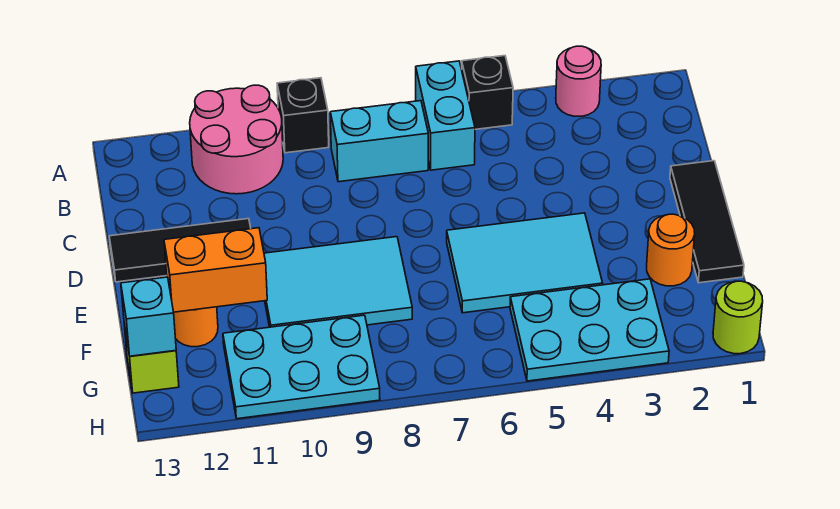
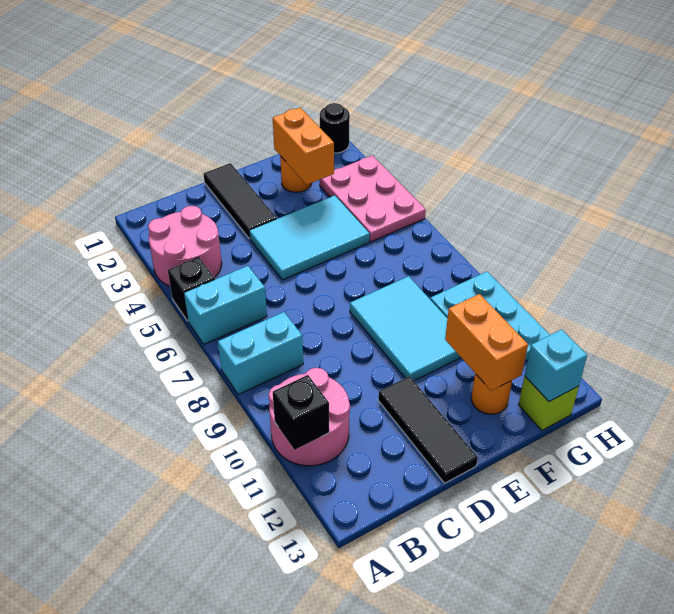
pink 1x1 round brick [556,46,601,116] -> pink 2x2 round brick [148,206,222,286]
black 1x1 brick [277,78,329,153] -> black 1x1 brick moved to [273,375,329,450]
cyan 1x2 brick [330,101,428,182] -> cyan 1x2 brick turned to [218,312,303,395]
black 1x3 tile [670,161,744,283] -> black 1x3 tile turned to [204,163,277,239]
cyan 2x3 tile [447,213,603,313] -> cyan 2x3 tile turned to [249,195,370,280]
none -> orange 1x2 brick [273,108,334,185]
cyan 2x3 plate [510,279,669,381] -> pink 2x3 plate [320,155,426,242]
lime 1x1 round brick [713,281,763,354] -> black 1x1 round brick [320,103,350,153]

